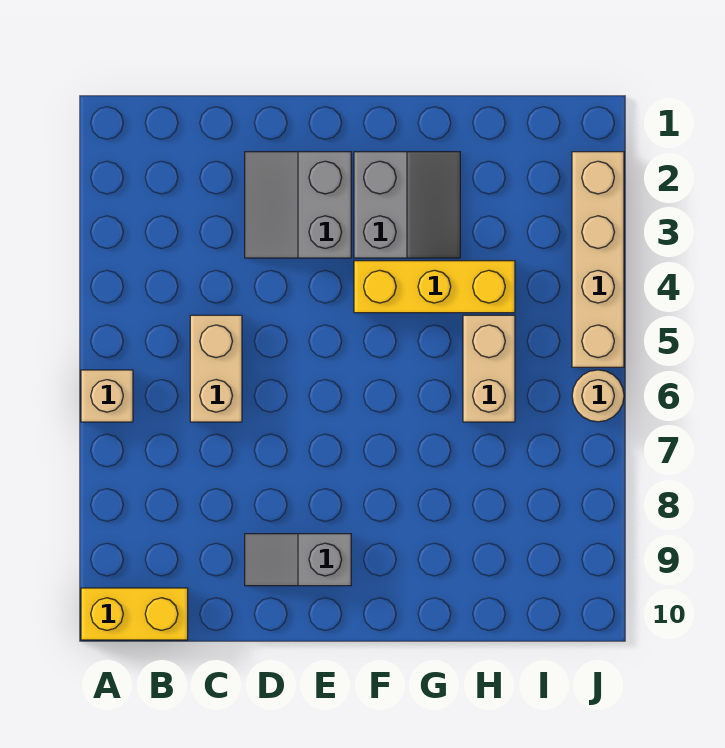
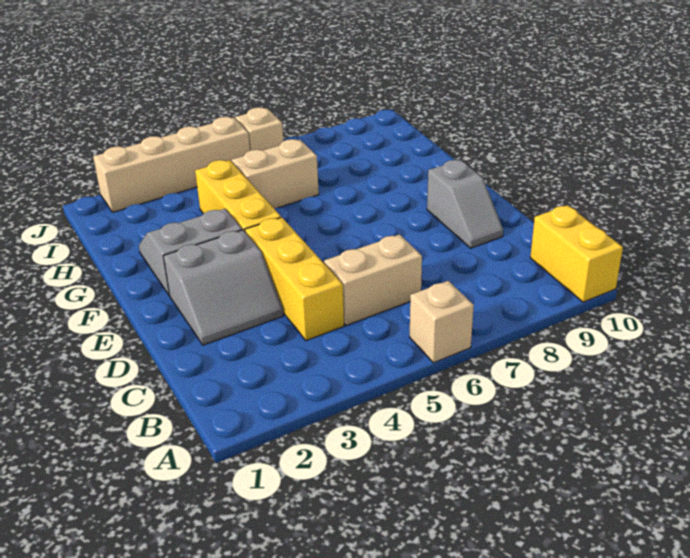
none -> yellow 1x3 brick [245,217,344,341]
tan 1x1 round brick [572,370,624,422] -> tan 1x1 brick [235,107,283,151]

